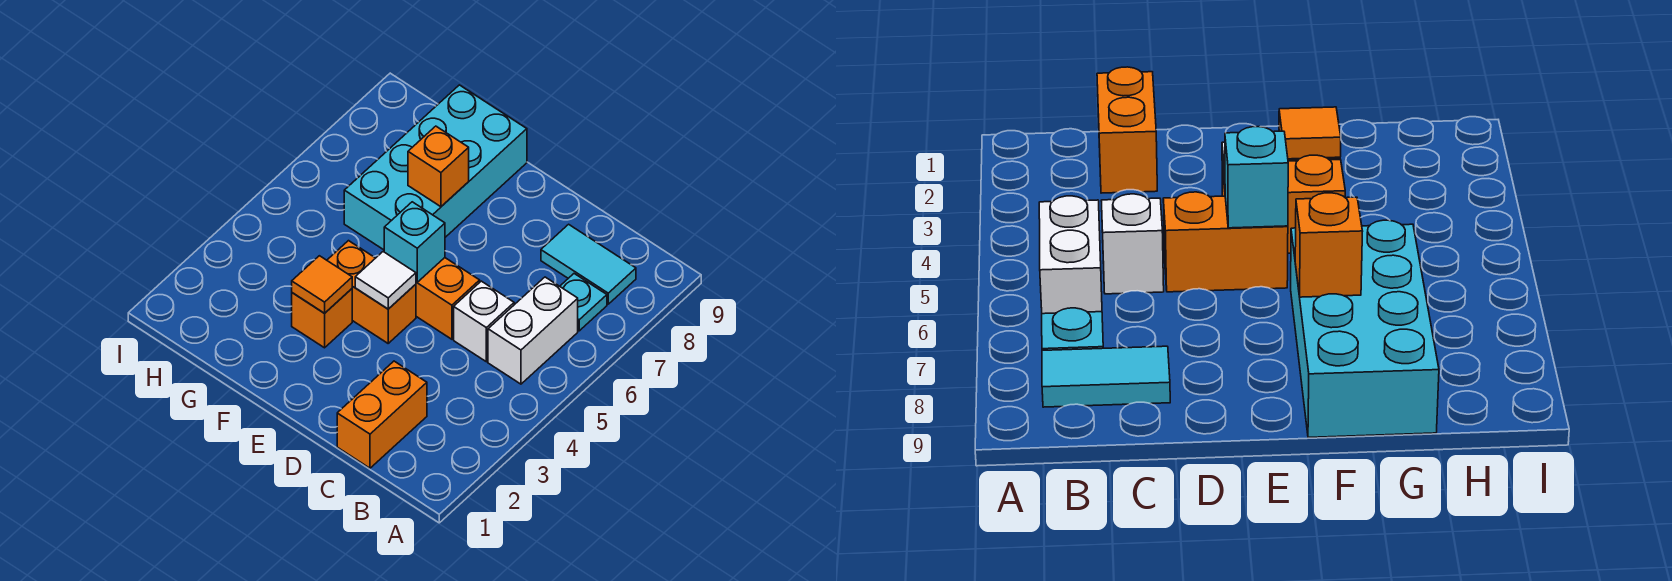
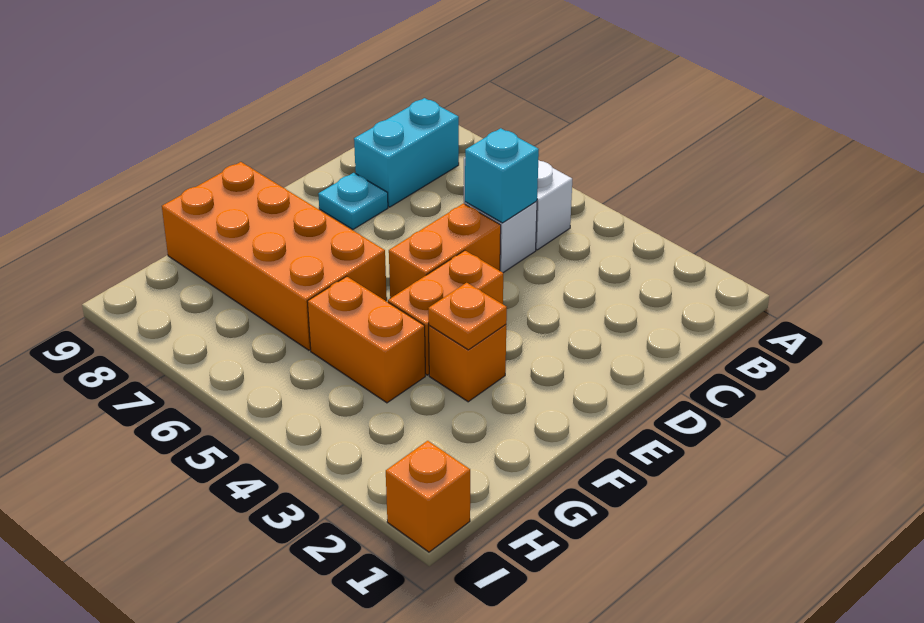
cyan 1x1 plate [560,274,607,331] -> cyan 1x1 plate moved to [318,173,388,230]
cyan 1x2 tile [541,224,636,304] -> cyan 1x2 brick [354,98,459,207]
orange 1x2 brick [337,361,427,468] -> orange 1x2 brick moved to [307,276,425,403]
white 1x1 tile [355,252,416,309] -> none
cyan 1x1 brick [384,202,445,282] -> cyan 1x1 brick moved to [465,128,539,223]
orange 1x1 tile [292,256,352,313] -> orange 1x1 plate [428,283,507,350]
cyan 2x4 brick [344,85,527,250] -> orange 2x4 brick [162,162,387,350]
orange 1x1 brick [408,126,469,207] -> orange 1x1 brick moved to [386,441,470,552]

